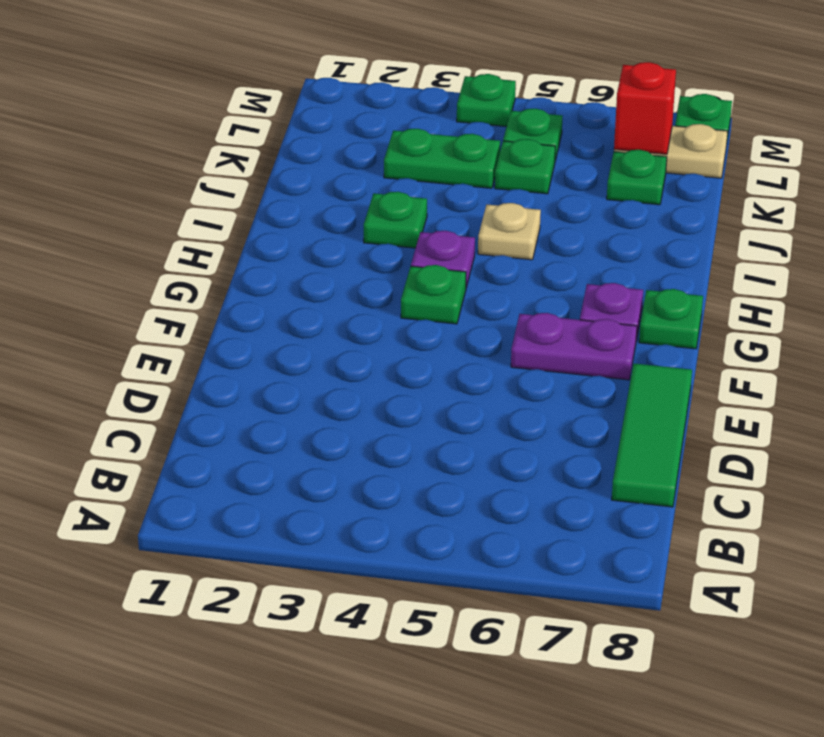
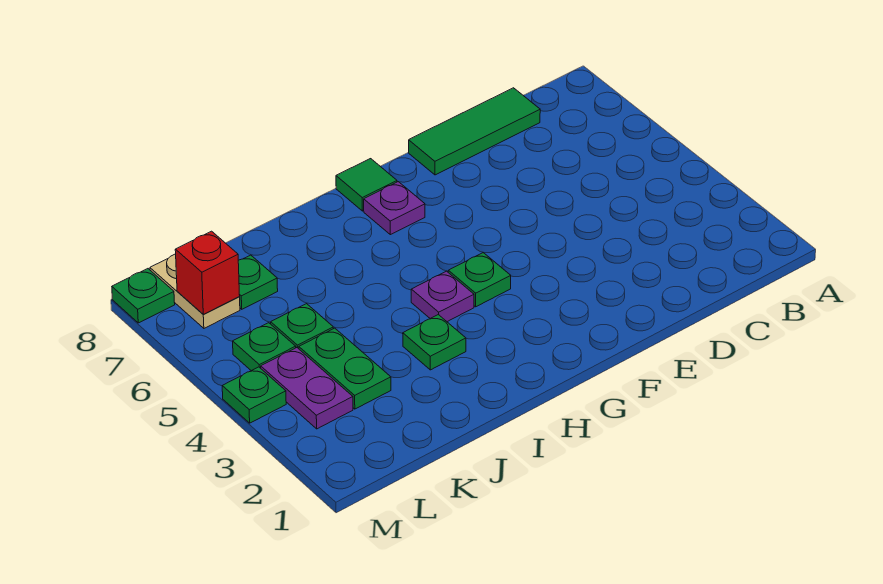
purple 1x2 plate [511,313,637,380] -> purple 1x2 plate moved to [261,348,353,429]
green 1x1 plate [639,289,703,349] -> green 1x1 tile [336,159,397,211]
tan 1x1 plate [478,203,541,260] -> none

